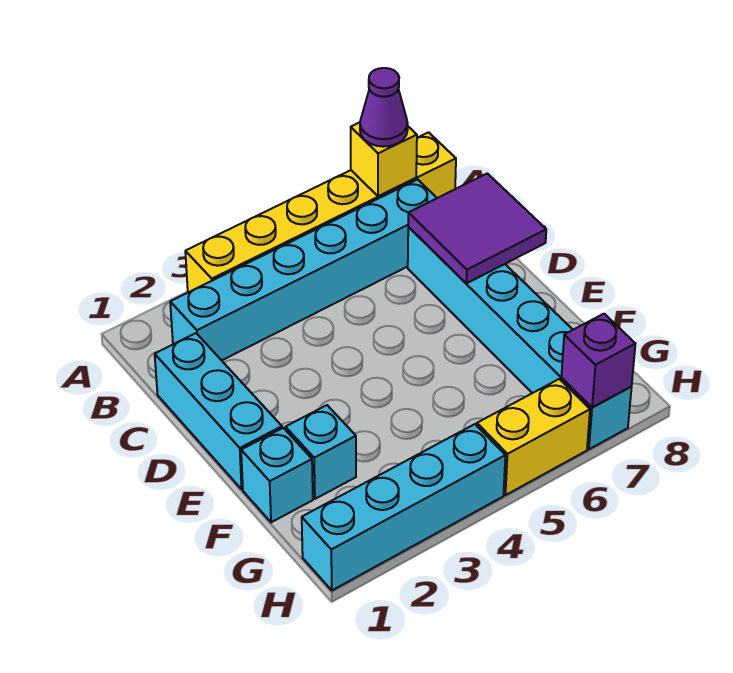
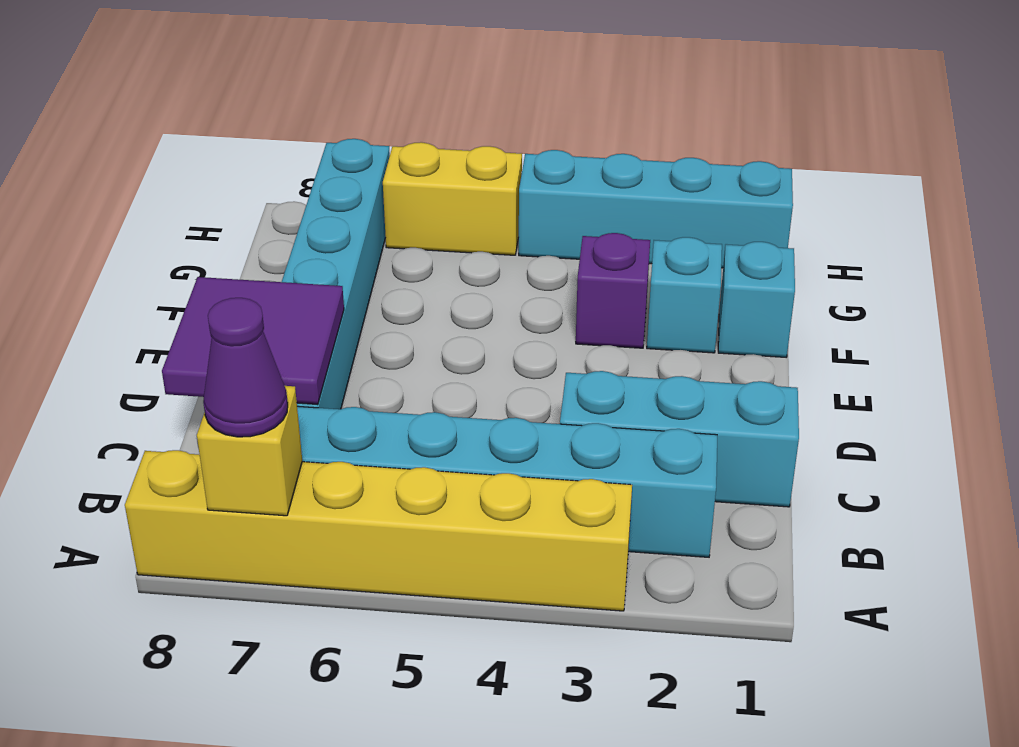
cyan 1x3 brick [155,333,282,489] -> cyan 1x3 brick turned to [560,371,799,507]
purple 1x1 brick [561,314,635,407] -> purple 1x1 brick moved to [576,233,650,348]

